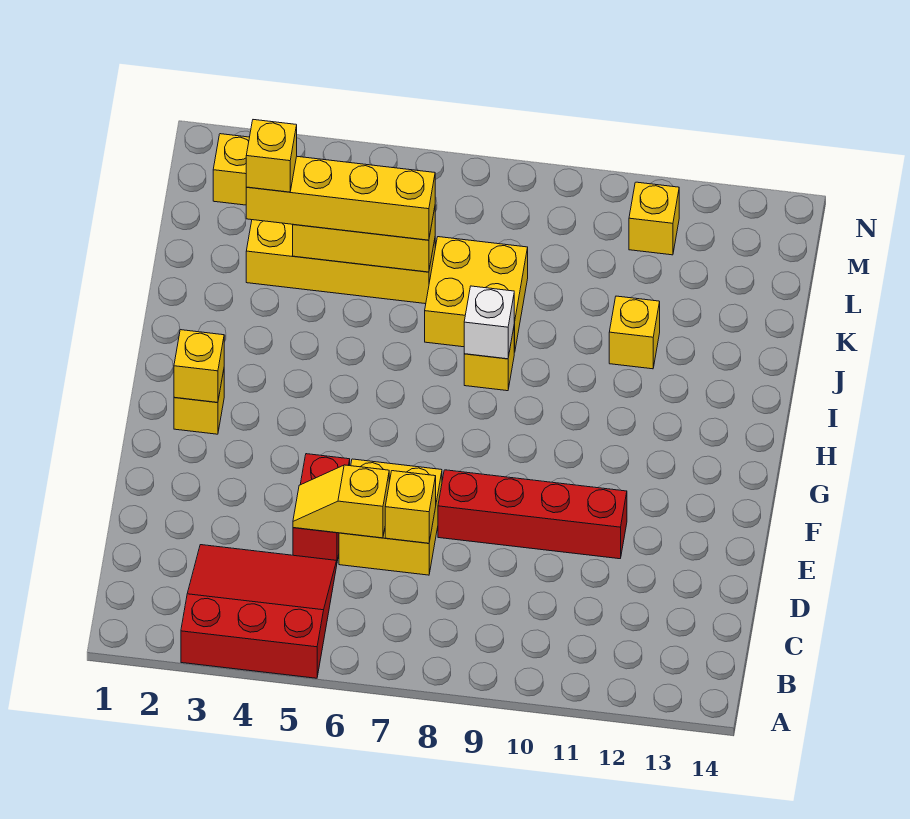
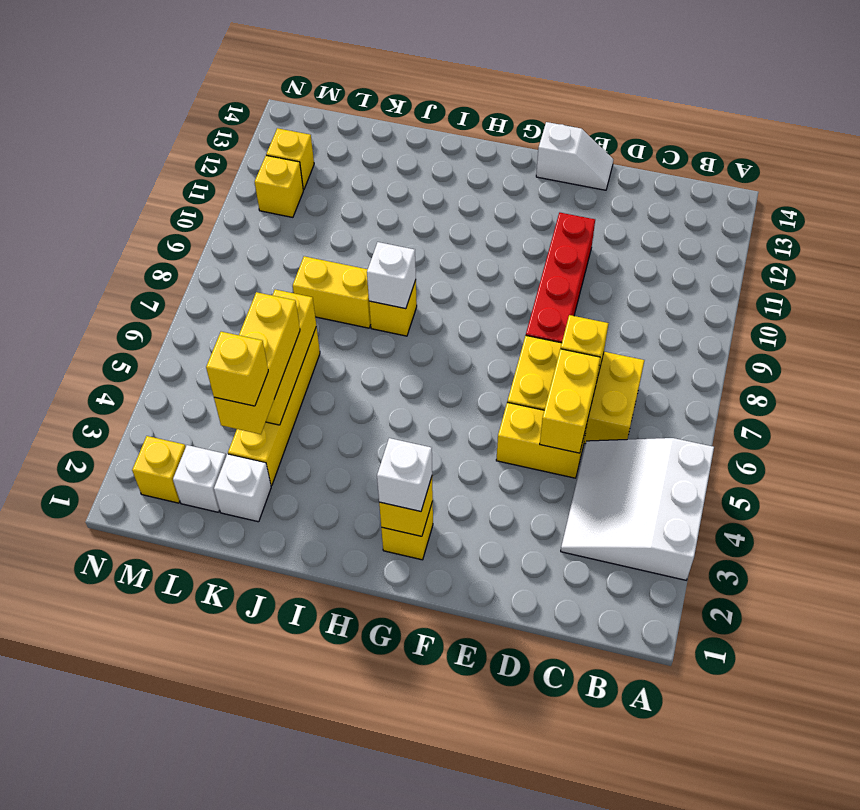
red 3x3 slope [181,545,337,678] -> white 3x3 slope [561,438,714,580]
red 1x2 brick [293,454,350,561] -> yellow 1x2 brick [496,402,587,478]
yellow 1x2 slope [293,465,389,538] -> yellow 1x2 brick [540,349,600,453]
yellow 2x2 brick [339,459,442,575] -> yellow 2x3 brick [507,335,644,444]
none -> white 1x2 slope [536,122,613,190]
none -> white 1x1 brick [377,438,432,512]
yellow 2x2 brick [425,237,528,352] -> yellow 1x2 brick [293,256,371,328]
yellow 1x1 brick [609,296,660,369] -> yellow 1x1 brick moved to [266,128,314,190]
none -> white 1x1 brick [214,454,271,522]
yellow 1x4 brick [246,157,435,240] -> yellow 1x3 brick [214,292,300,434]
none -> white 1x1 brick [173,445,226,512]

